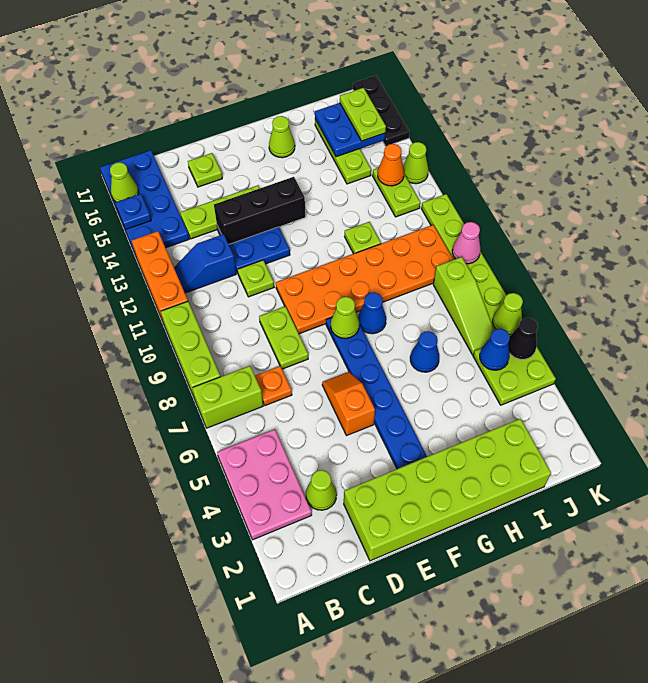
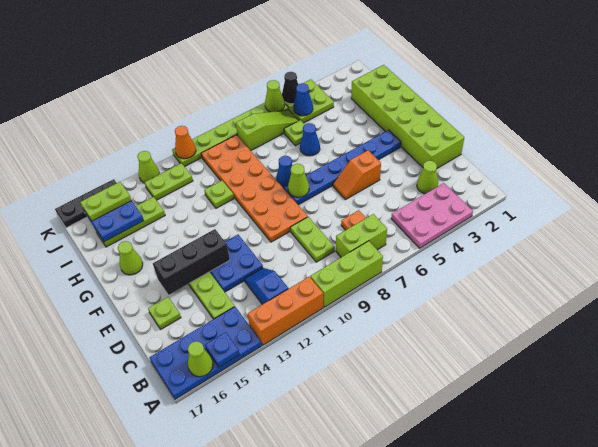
lime 1x2 brick [192,366,263,428] -> lime 1x2 brick turned to [336,214,387,257]
blue 1x2 slope [174,234,236,293] -> blue 1x2 slope turned to [244,268,288,304]
lime 1x2 plate [259,307,308,369] -> lime 1x2 plate turned to [290,217,335,262]
lime 1x1 plate [238,260,274,297] -> lime 1x1 plate moved to [284,120,305,146]
black 1x3 brick [214,177,305,244] -> black 1x3 brick turned to [153,229,230,295]
orange 1x1 cone [378,144,404,186] -> orange 1x1 cone moved to [175,126,196,159]
pink 1x1 cone [452,222,481,264] -> none

